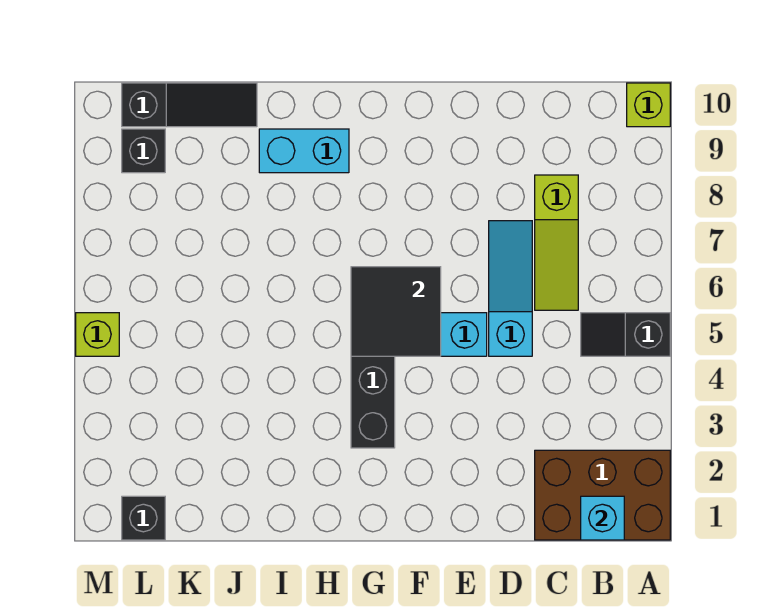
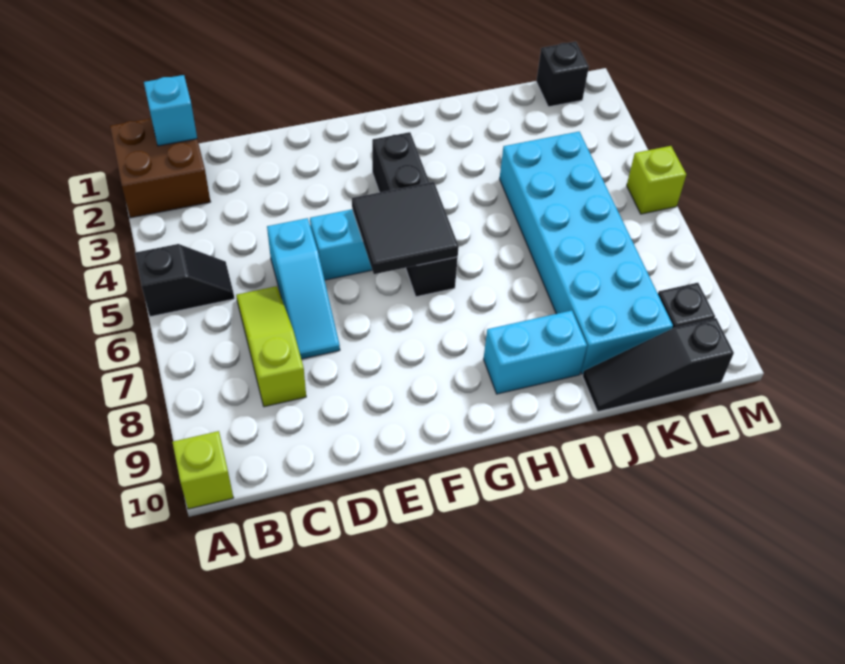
brown 2x3 brick [535,450,670,540] -> brown 2x2 brick [110,118,210,218]
none -> cyan 2x6 brick [500,132,673,374]

